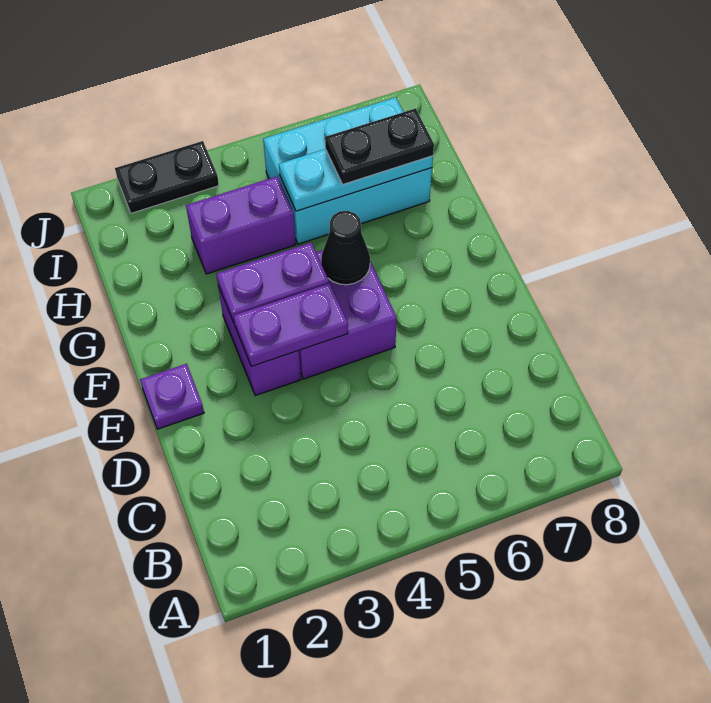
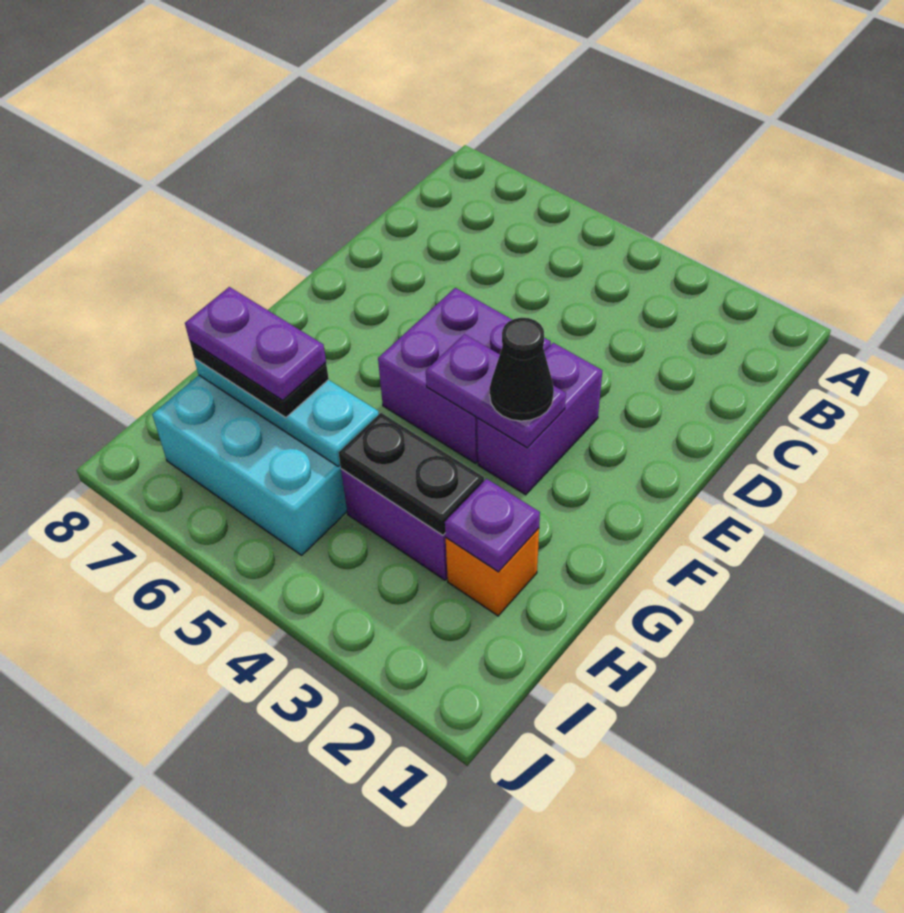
purple 1x1 plate [140,364,204,429] -> purple 1x1 plate moved to [445,479,540,572]
purple 1x2 plate [233,283,348,366] -> purple 1x2 plate moved to [185,287,326,400]
black 1x1 cone [321,211,370,285] -> black 1x1 cone moved to [490,318,554,421]
none -> orange 1x1 brick [446,528,539,616]
black 1x2 plate [115,141,219,213] -> black 1x2 plate moved to [339,413,484,535]

